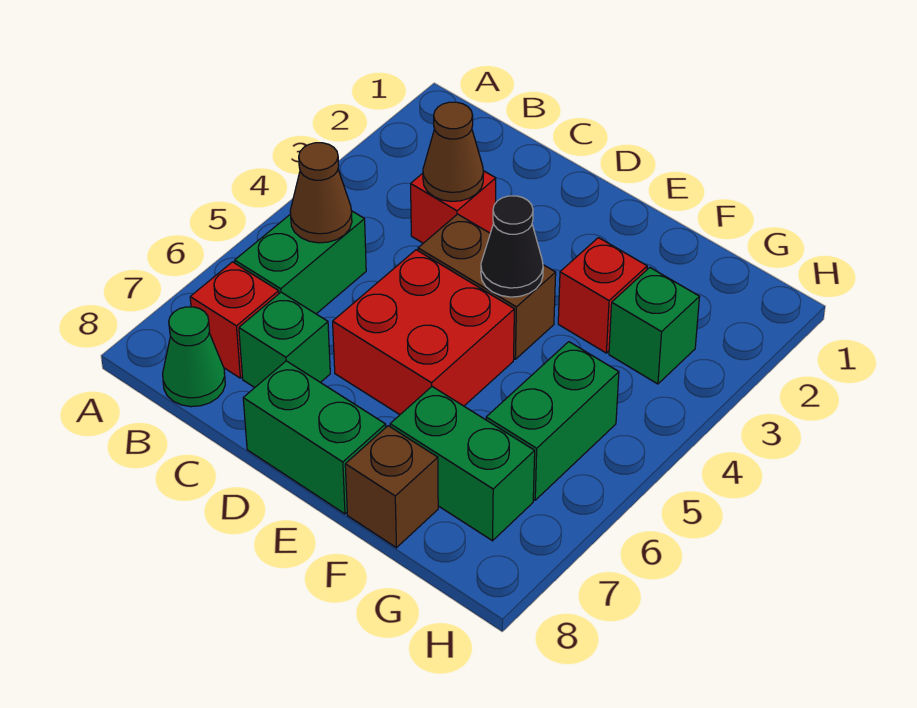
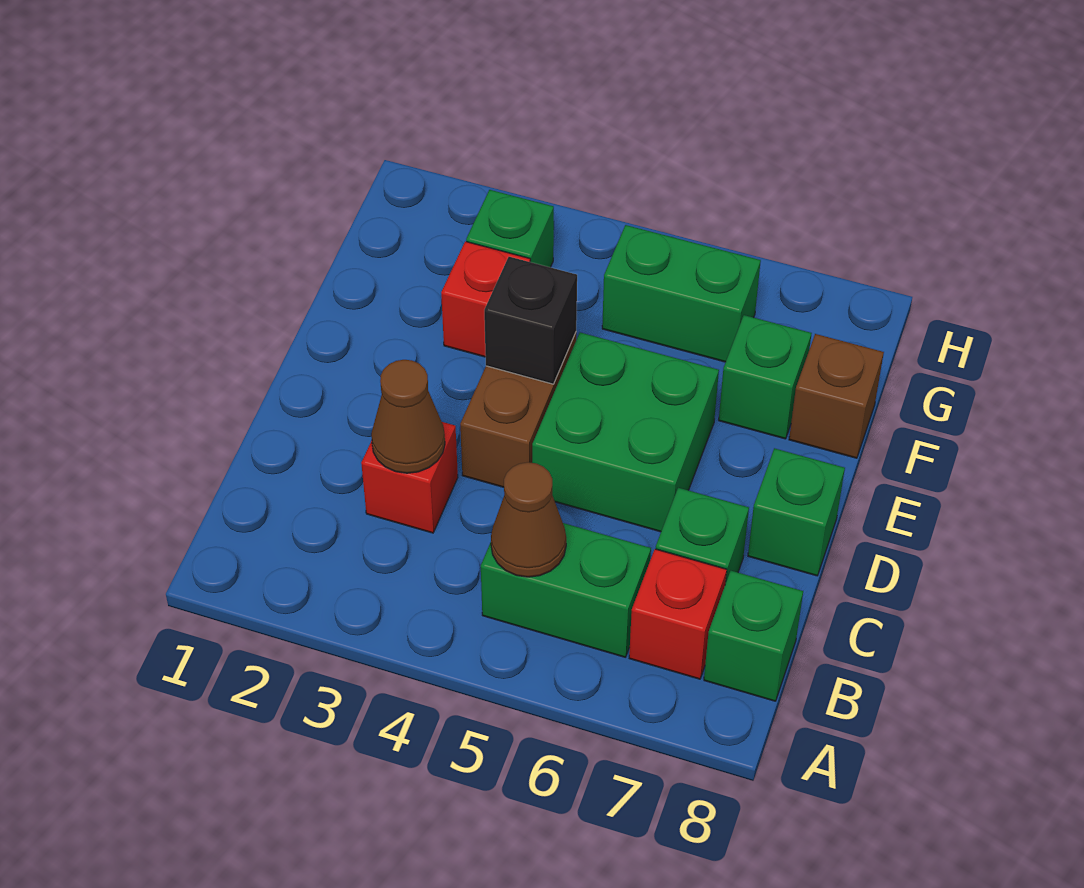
green 1x1 cone [163,307,225,407] -> green 1x1 brick [704,571,803,701]
red 2x2 brick [333,250,514,415] -> green 2x2 brick [532,332,719,532]
green 1x2 brick [243,361,386,514] -> green 1x1 brick [748,448,845,576]
black 1x1 cone [481,196,543,297] -> black 1x1 brick [484,257,577,384]
green 1x2 brick [390,387,535,541] -> green 1x1 brick [719,315,812,439]

